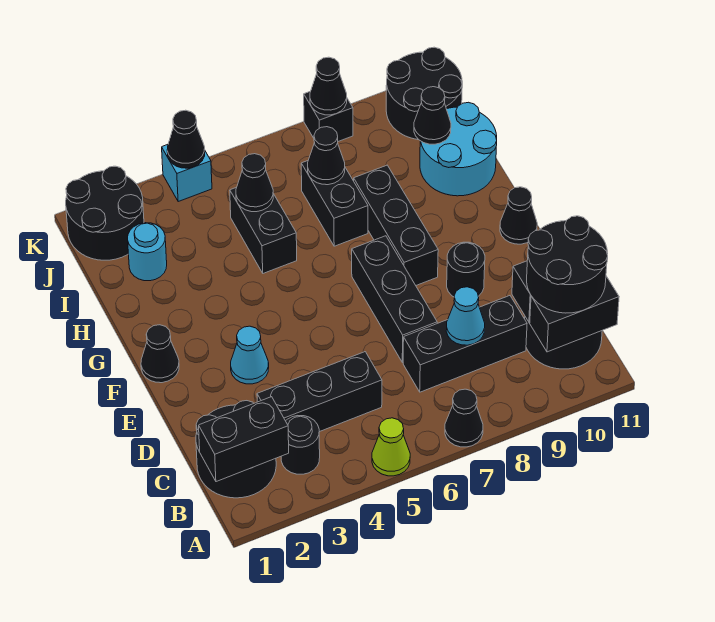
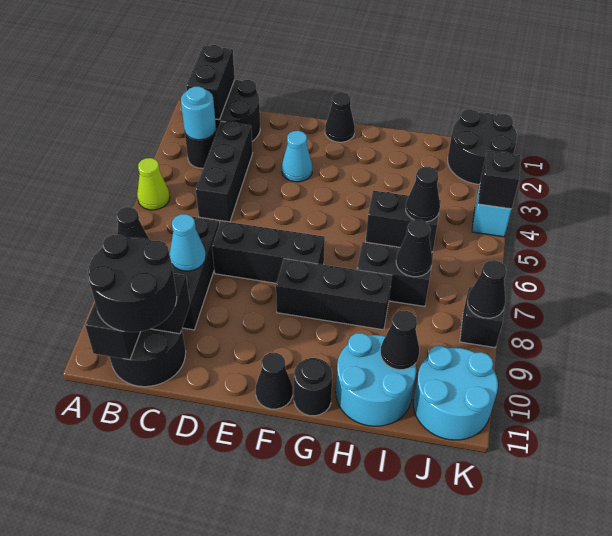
black 1x1 round brick [447,242,485,297] -> black 1x1 round brick moved to [294,358,332,416]
cyan 1x1 round brick [128,223,167,281] -> cyan 1x1 round brick moved to [181,87,216,140]
black 2x2 round brick [386,47,462,140] -> cyan 2x2 round brick [413,346,498,440]
black 1x1 cone [167,110,205,168] -> black 1x1 brick [478,151,521,209]

